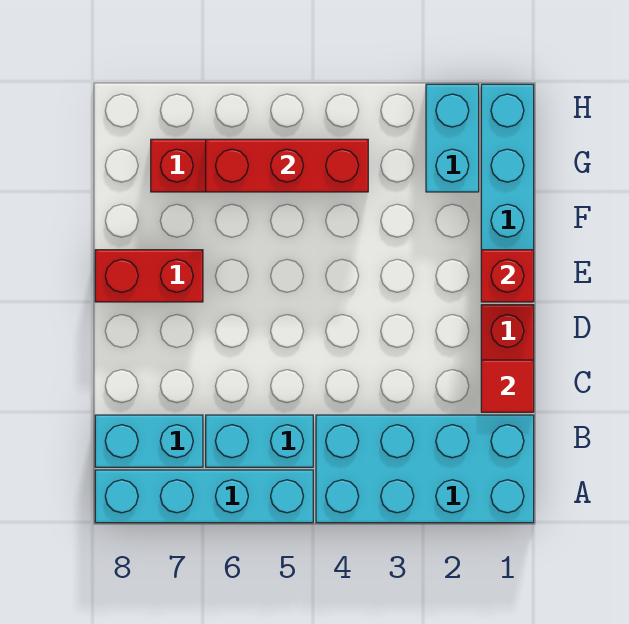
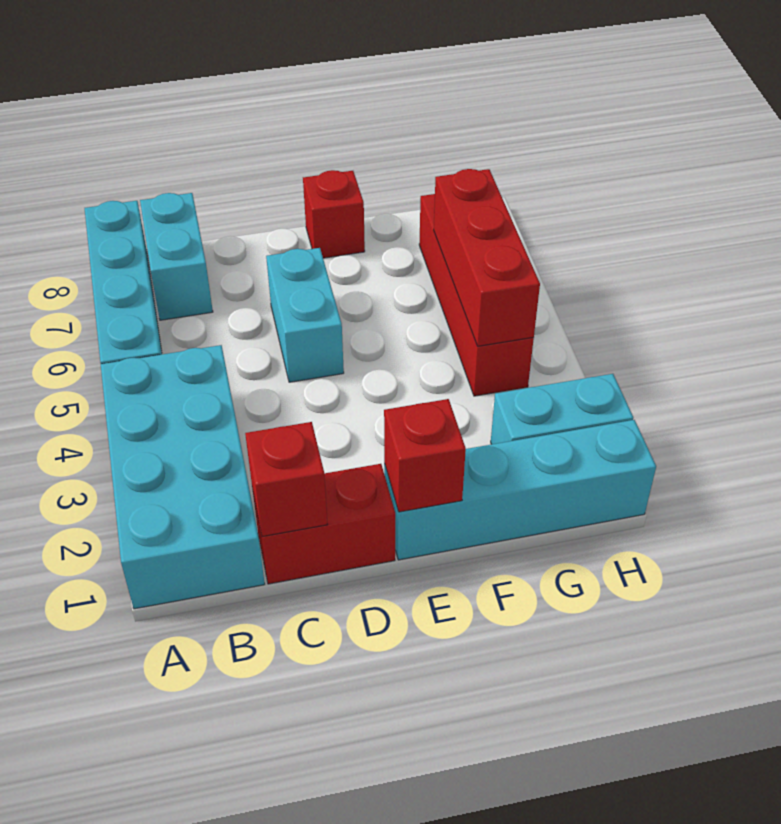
cyan 1x2 brick [206,415,313,467] -> cyan 1x2 brick moved to [266,248,344,382]
red 1x1 tile [481,360,534,412] -> red 1x1 brick [245,422,327,537]
red 1x2 brick [95,250,203,302] -> red 1x1 brick [303,170,365,258]

